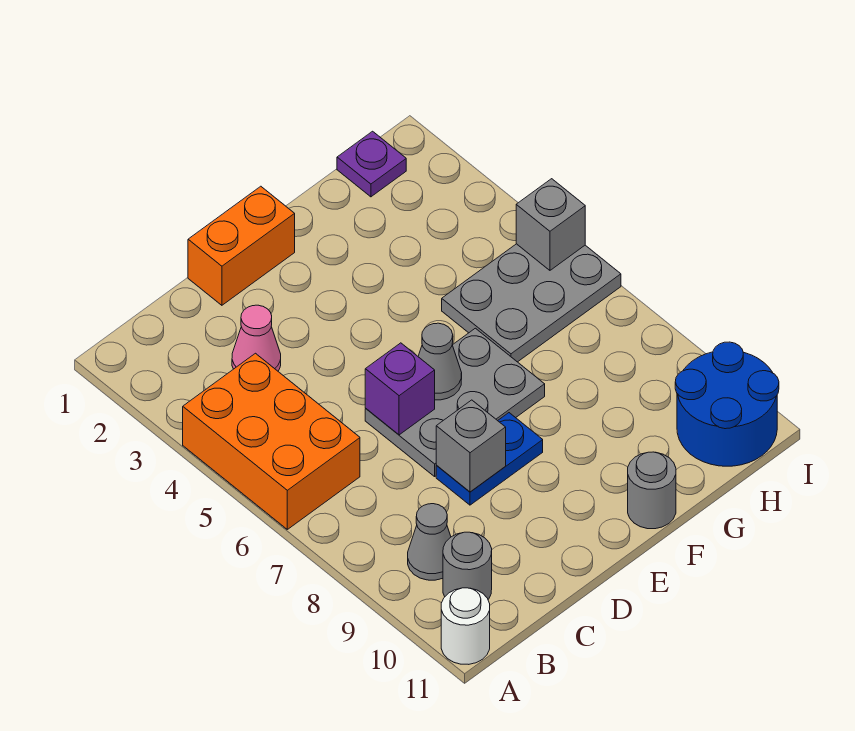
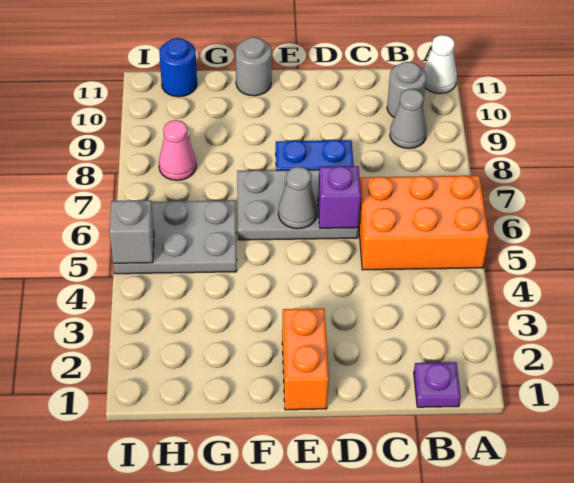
orange 2x3 brick [183,353,360,529] -> orange 2x3 brick turned to [359,176,489,270]
white 1x1 round brick [441,588,490,664] -> white 1x1 cone [423,35,457,93]
pink 1x1 cone [232,305,281,371] -> pink 1x1 cone moved to [159,120,196,180]
orange 1x2 brick [188,186,295,305] -> orange 1x2 brick turned to [282,308,329,410]
grey 1x1 brick [436,400,506,492] -> none
purple 1x1 plate [337,131,406,197] -> purple 1x1 plate moved to [414,362,461,407]
blue 2x2 round brick [675,342,779,466] -> blue 1x1 round brick [159,38,197,97]

